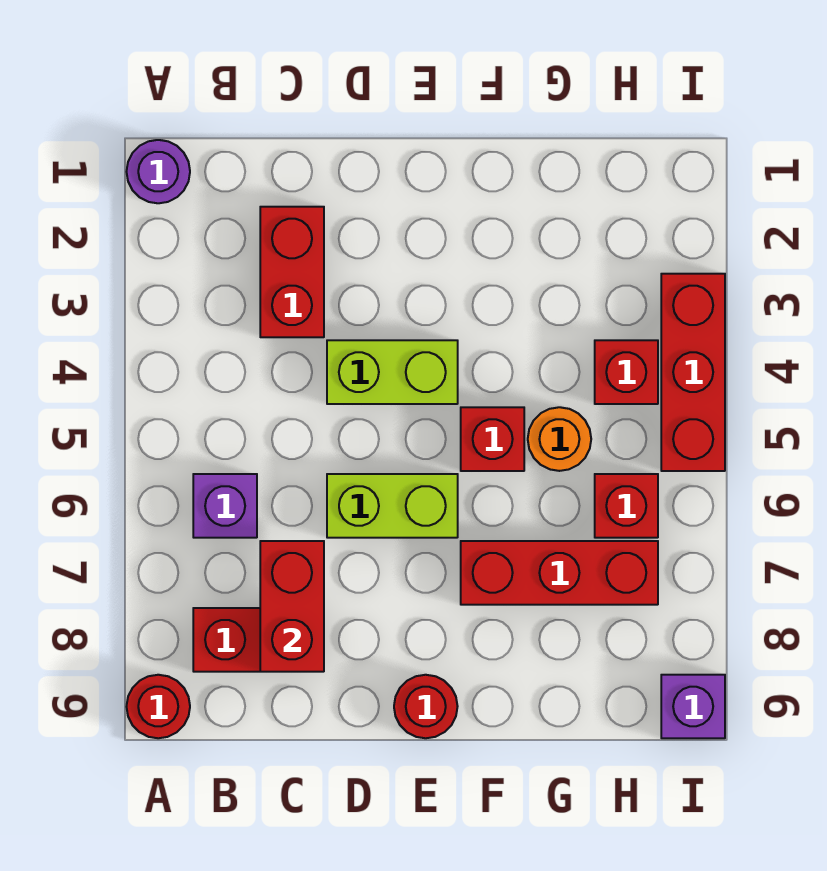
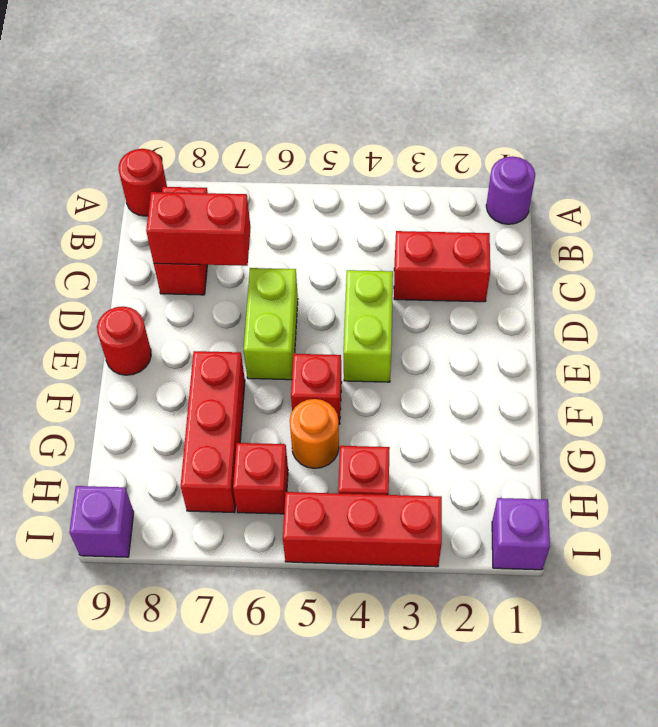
purple 1x1 brick [193,474,257,538] -> purple 1x1 brick moved to [492,498,550,570]

